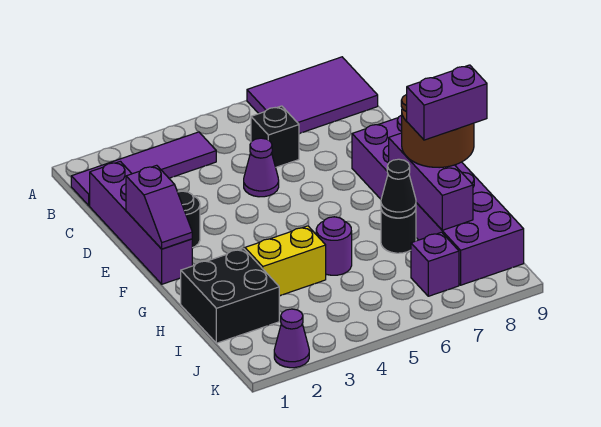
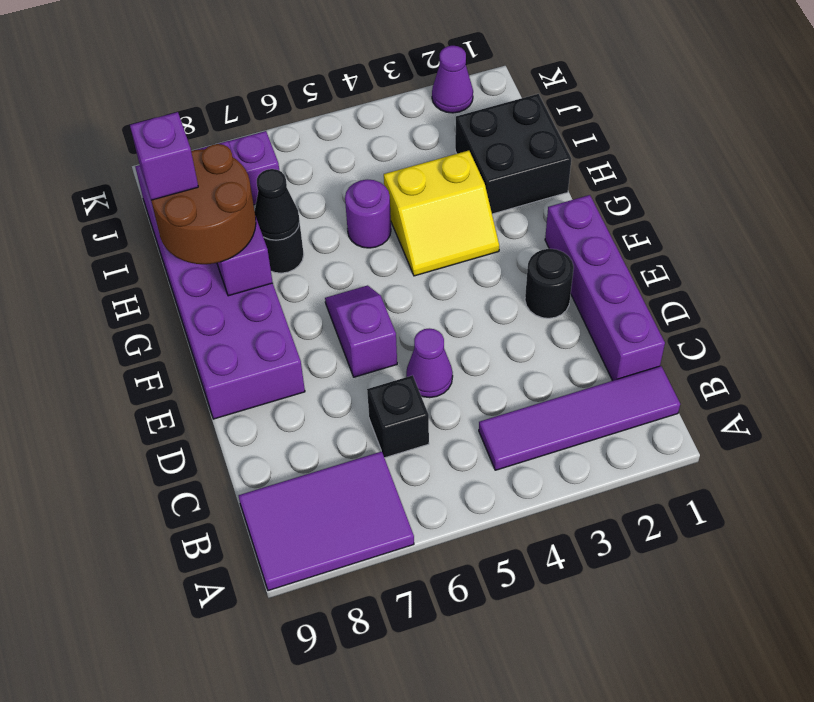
purple 1x2 slope [126,165,192,249] -> purple 1x2 slope moved to [325,285,397,377]
purple 1x2 brick [407,65,487,140] -> purple 1x1 brick [130,112,198,200]

